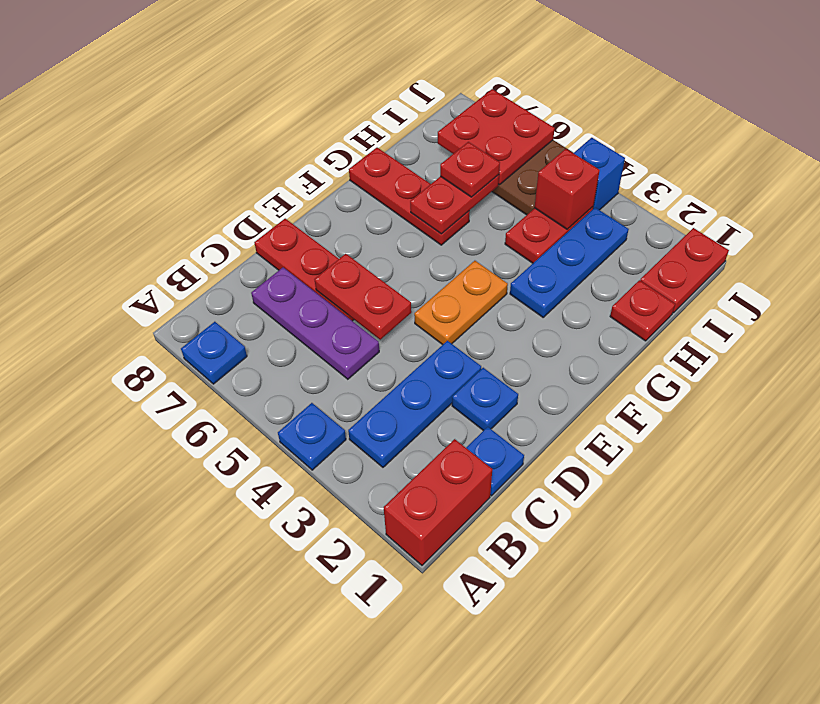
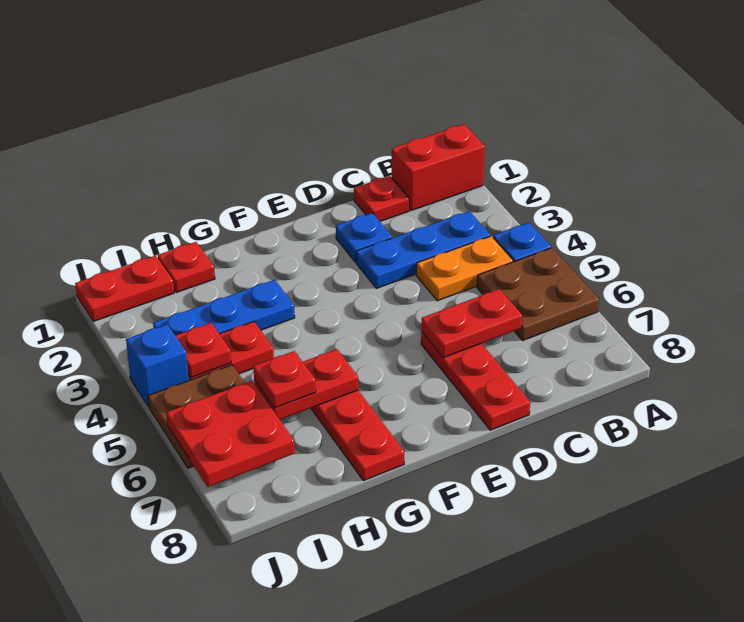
none -> brown 2x2 plate [477,248,599,341]
blue 1x1 plate [181,322,247,384] -> none
blue 1x1 plate [466,427,524,496] -> red 1x1 plate [354,176,409,221]
purple 1x3 plate [251,267,379,379] -> none
red 1x2 plate [314,254,411,340] -> red 1x2 plate turned to [421,289,522,358]
orange 1x2 plate [414,261,508,345] -> orange 1x2 plate moved to [416,236,513,301]
red 1x1 brick [535,149,600,229] -> red 1x1 plate [176,323,231,378]

